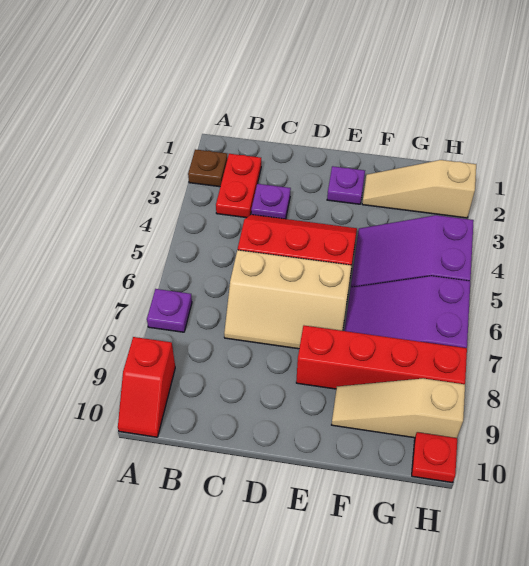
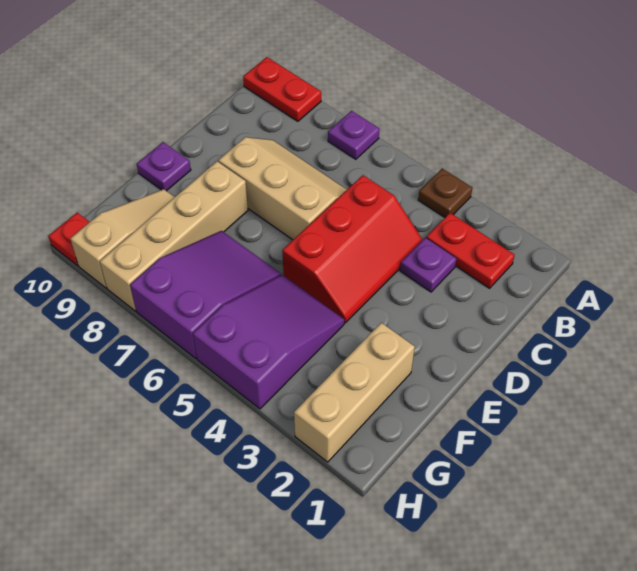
brown 1x1 plate [188,149,228,187] -> brown 1x1 plate moved to [418,168,472,217]
red 1x2 slope [118,337,175,437] -> red 1x2 plate [243,57,321,121]
tan 2x3 slope [224,250,352,349] -> tan 2x3 slope turned to [218,137,347,240]
purple 1x1 plate [327,166,365,204] -> purple 1x1 plate moved to [137,142,191,191]
red 1x4 brick [296,326,467,389] -> tan 1x4 brick [100,161,248,311]
tan 1x3 slope [362,160,476,218] -> tan 1x3 brick [294,323,415,462]

